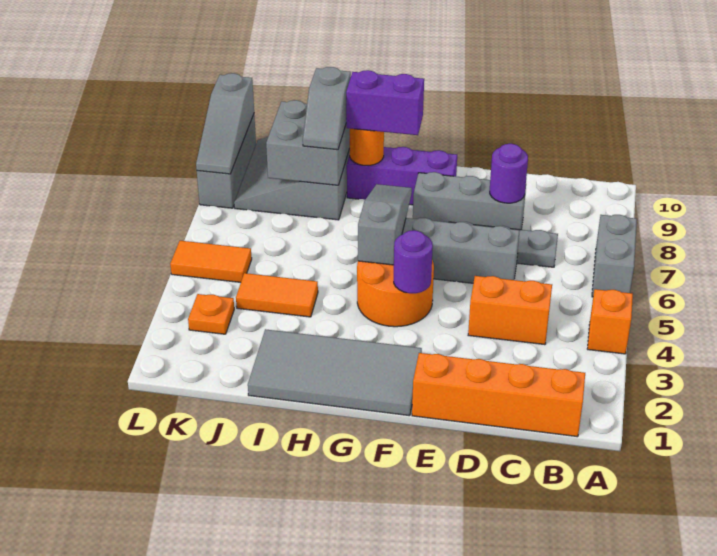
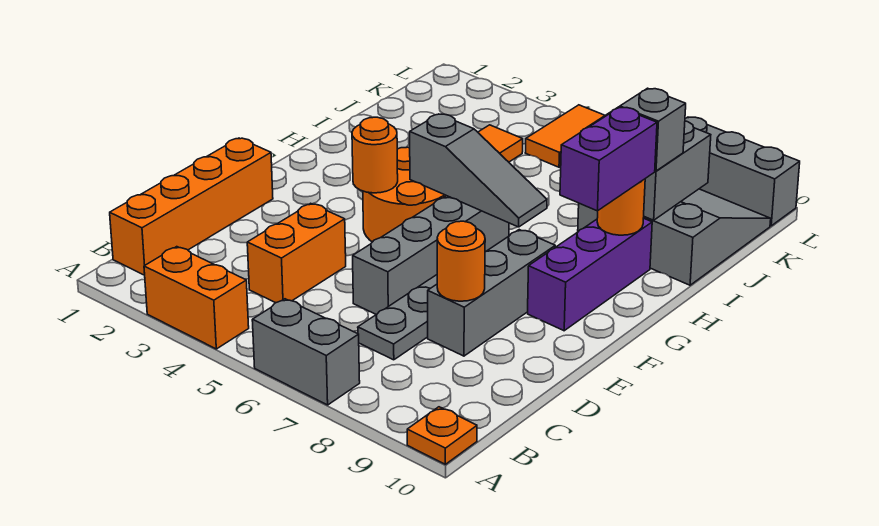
orange 1x1 brick [587,289,633,354] -> orange 1x2 brick [144,247,249,349]
purple 1x1 round brick [490,144,528,203] -> orange 1x1 round brick [437,221,485,301]
grey 2x4 tile [248,329,422,416] -> none
purple 1x1 round brick [394,230,433,293] -> orange 1x1 round brick [352,117,398,193]
orange 1x1 plate [188,294,234,334] -> orange 1x1 plate moved to [407,407,477,464]
grey 1x3 slope [196,73,254,174] -> none

